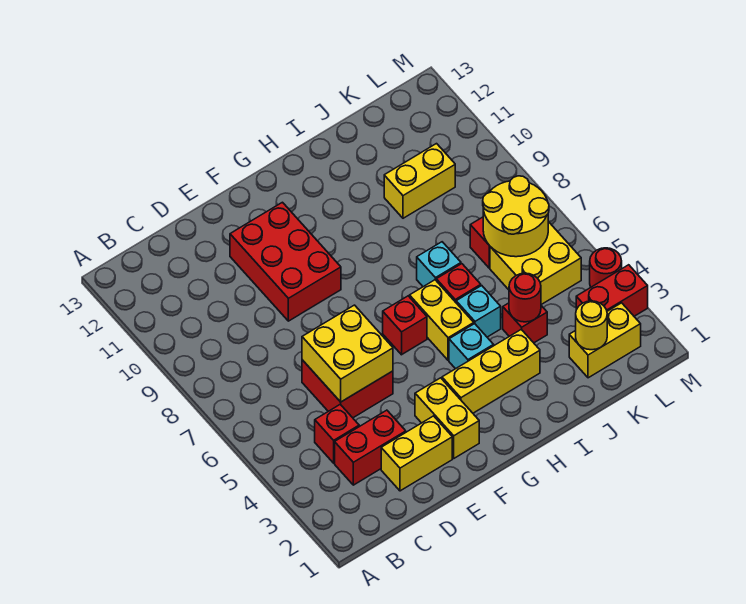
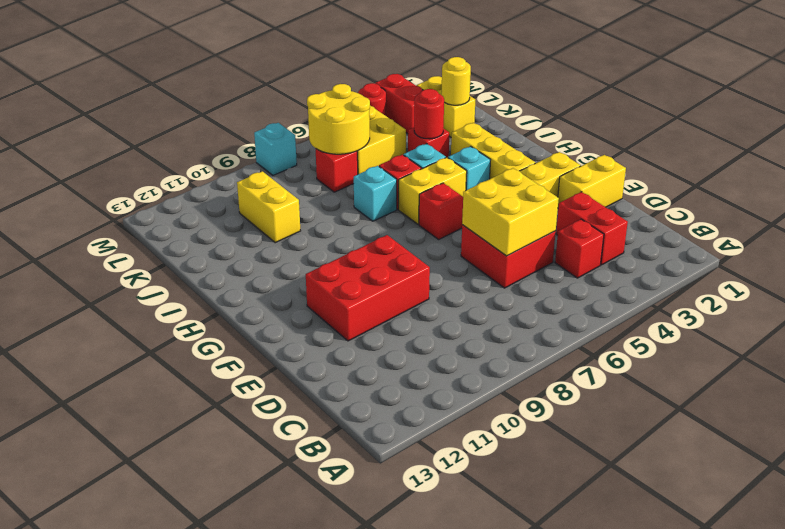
yellow 1x2 brick [381,416,452,491] -> yellow 1x2 brick turned to [558,155,626,207]
none -> cyan 1x1 brick [254,123,297,175]

